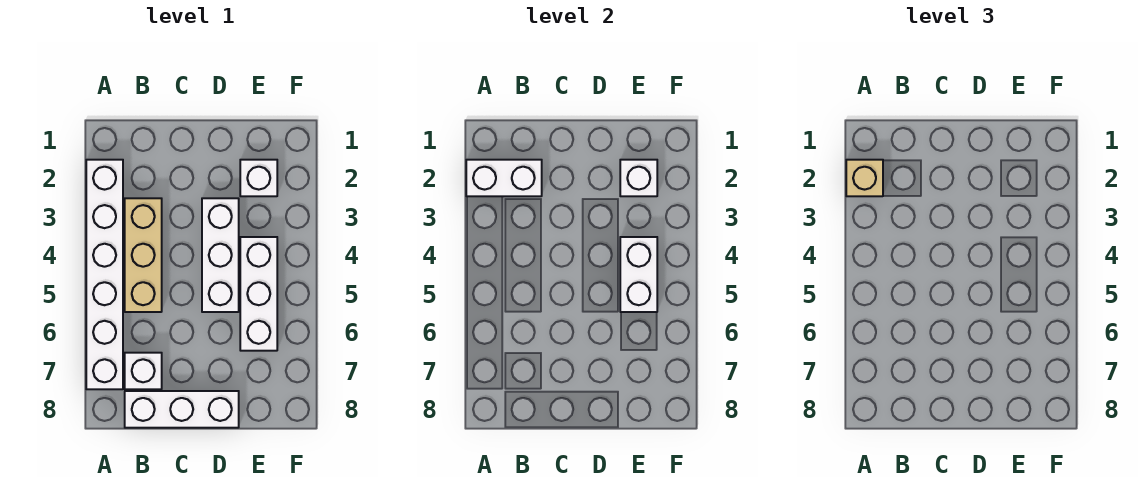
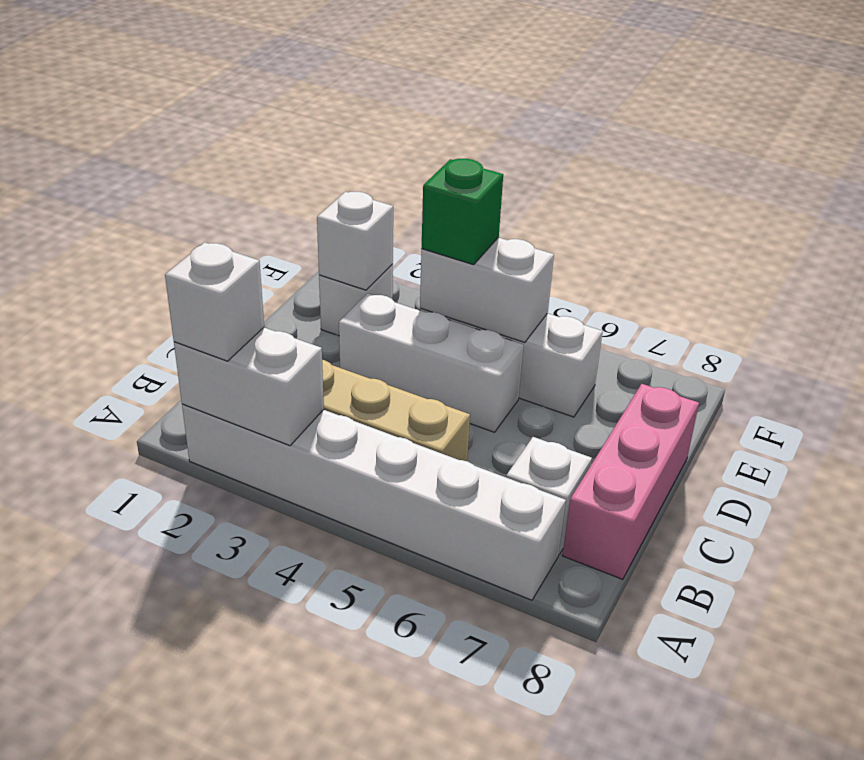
white 1x2 brick [466,160,542,196] -> white 1x2 brick turned to [174,328,324,446]
tan 1x1 brick [846,160,883,196] -> white 1x1 brick [165,242,264,361]
white 1x3 brick [125,391,239,428] -> pink 1x3 brick [562,384,699,579]
none -> green 1x1 brick [421,159,503,265]

